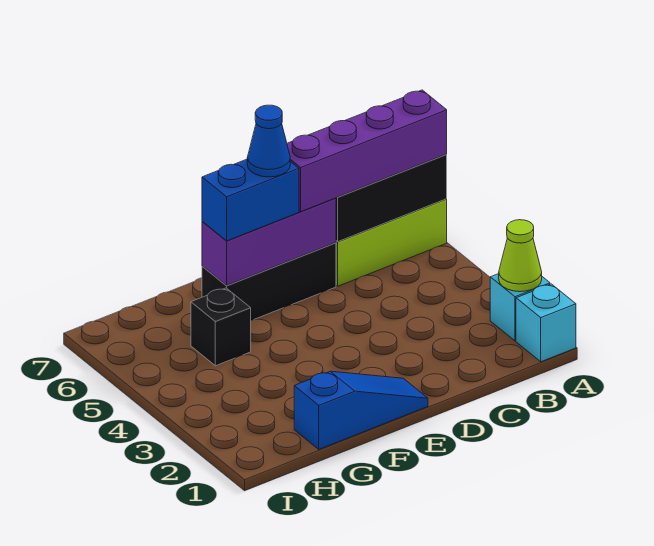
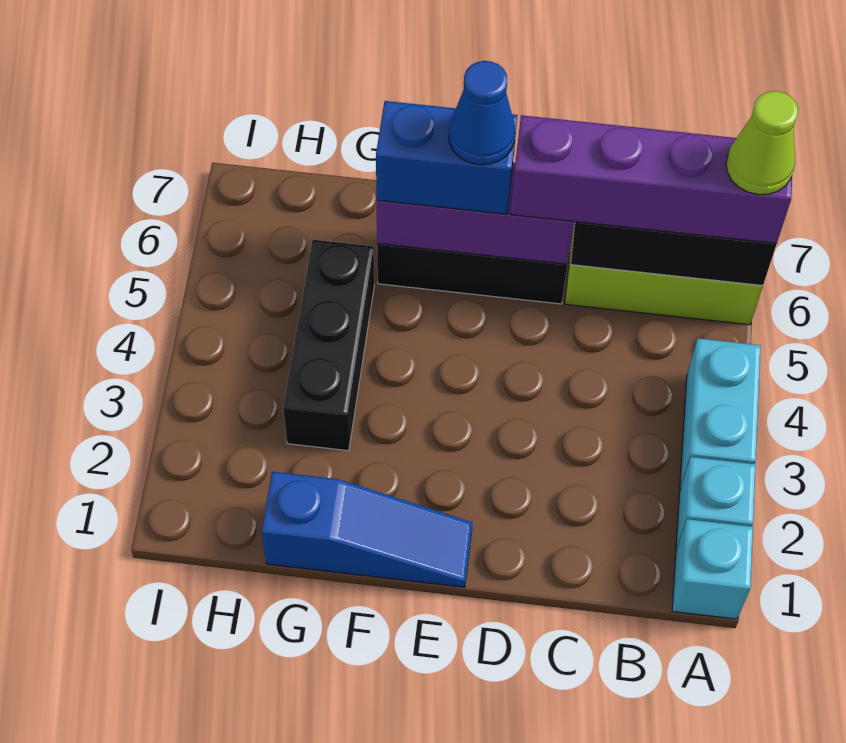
lime 1x1 cone [499,220,542,292] -> lime 1x1 cone moved to [726,91,798,195]
none -> cyan 1x2 brick [680,338,761,488]
black 1x1 brick [191,288,251,366] -> black 1x3 brick [283,240,374,451]

